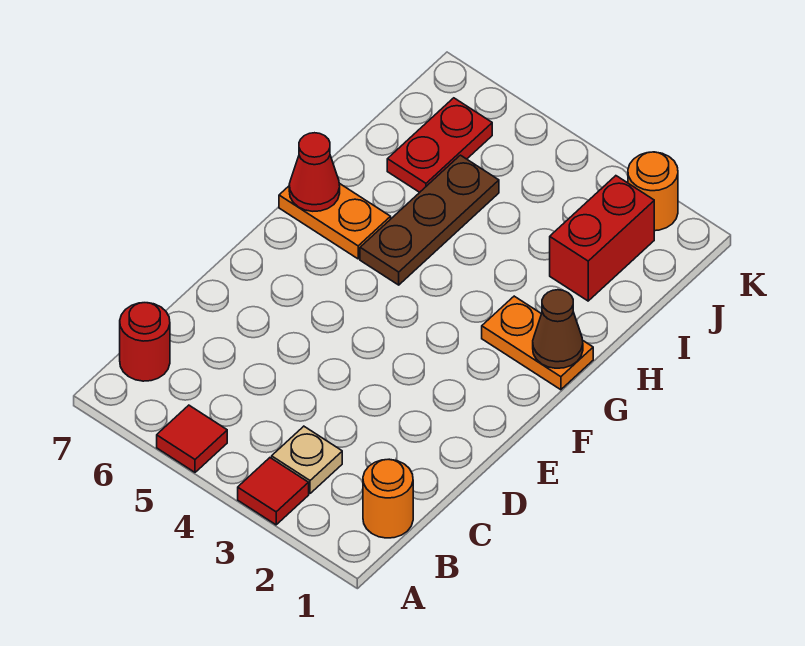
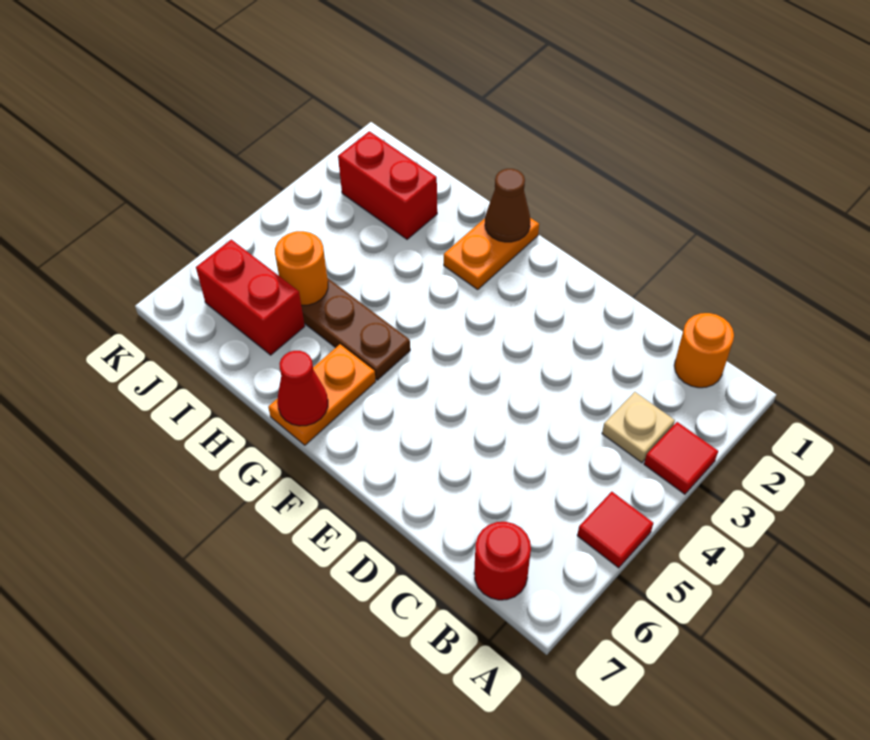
red 1x2 plate [387,98,492,192] -> red 1x2 brick [196,240,305,355]
orange 1x1 round brick [628,152,678,231] -> orange 1x1 round brick moved to [275,231,328,305]

